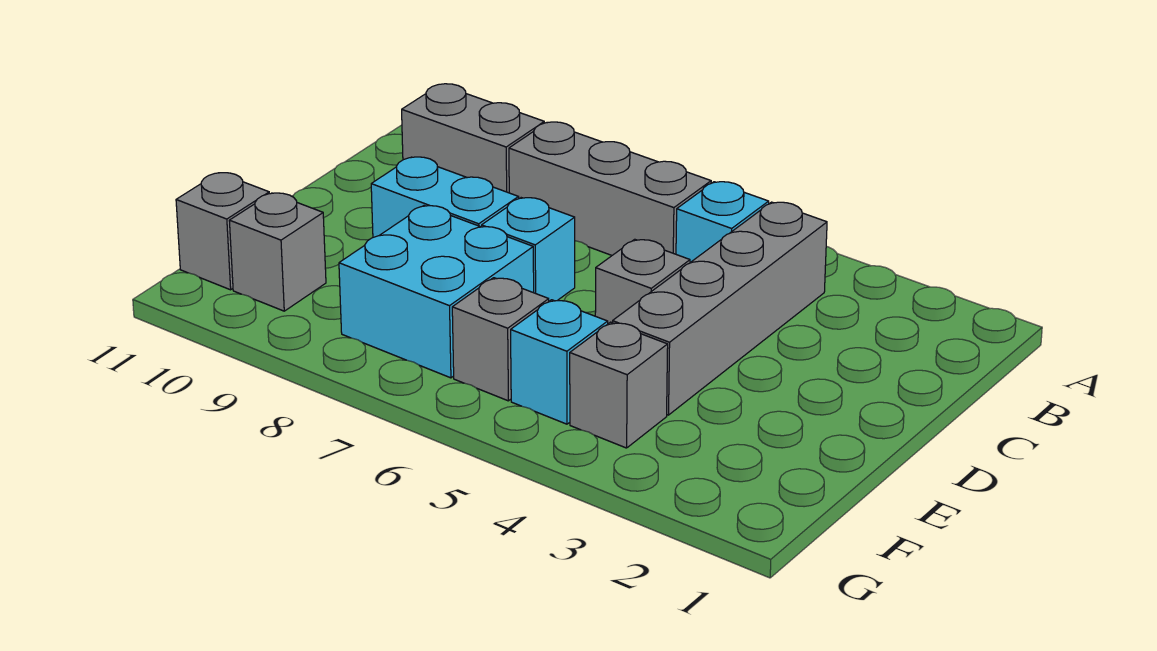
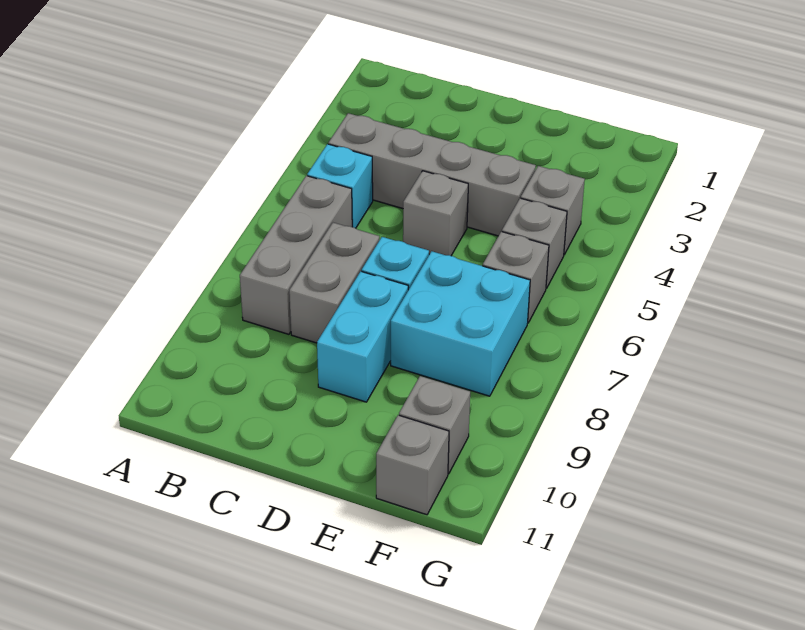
grey 1x2 brick [402,84,544,193] -> grey 1x2 brick moved to [289,223,379,343]
cyan 1x1 brick [511,300,608,424] -> grey 1x1 brick [502,198,567,289]

